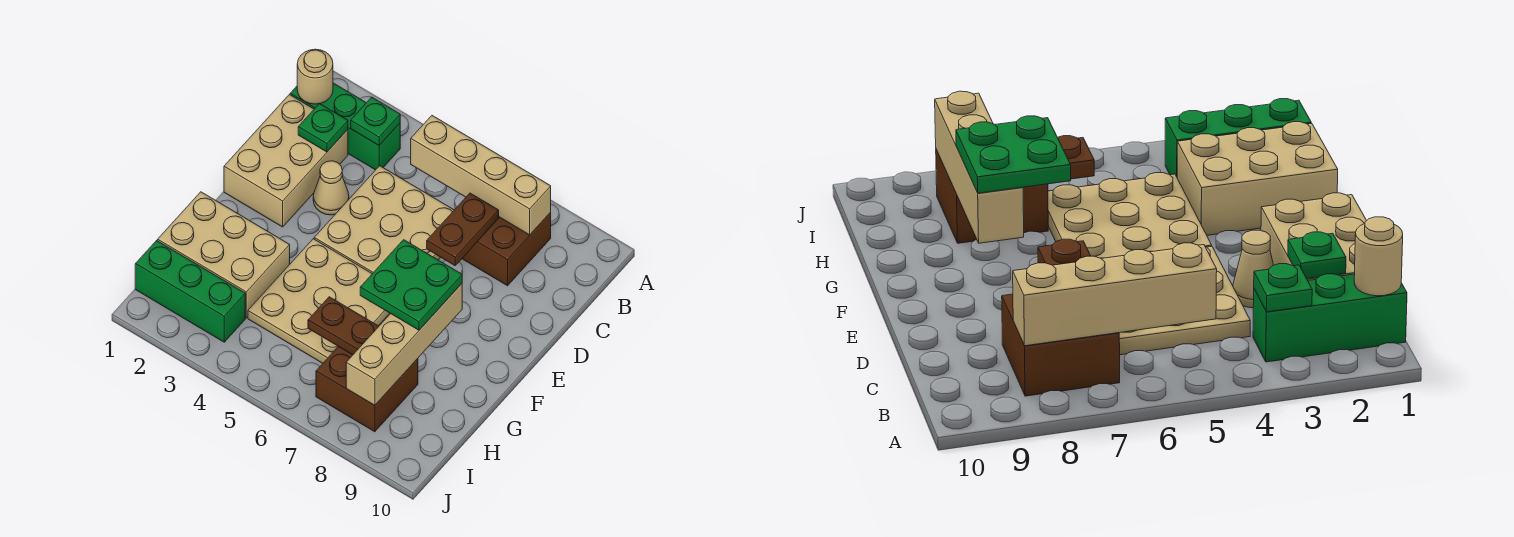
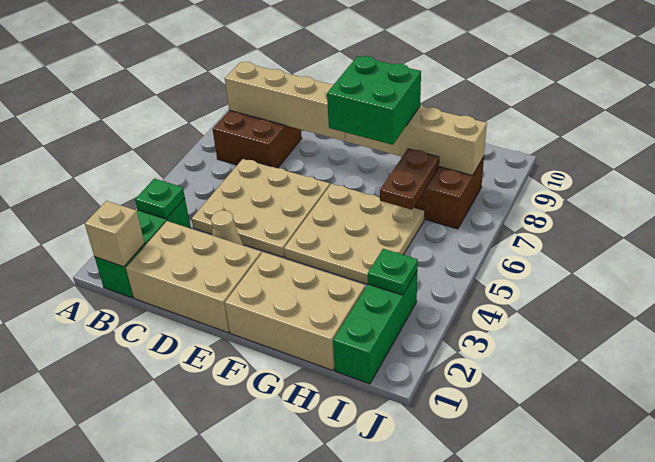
tan 1x1 round brick [297,49,333,104] -> tan 1x1 brick [85,201,145,267]
tan 1x4 brick [411,116,551,235] -> tan 1x4 brick turned to [225,62,346,141]
green 1x1 plate [298,104,348,152] -> green 1x1 plate moved to [368,249,418,295]
brown 1x2 plate [427,193,499,265] -> none
green 2x2 plate [360,240,462,330] -> green 2x2 brick [327,56,421,145]
tan 2x3 brick [158,192,290,318] -> tan 2x3 brick turned to [225,252,365,371]

